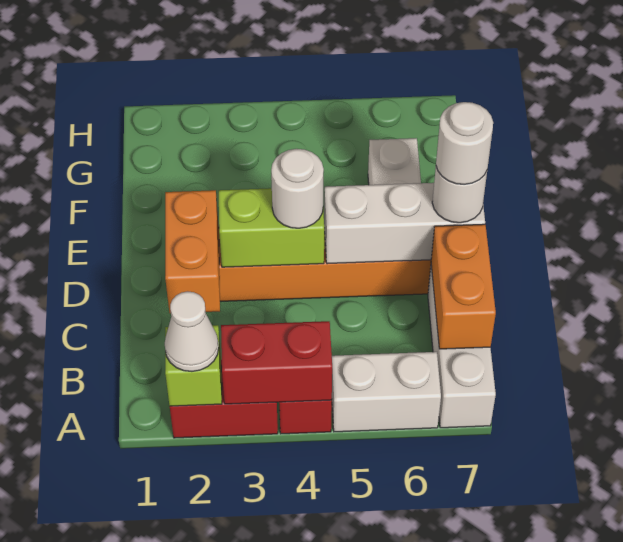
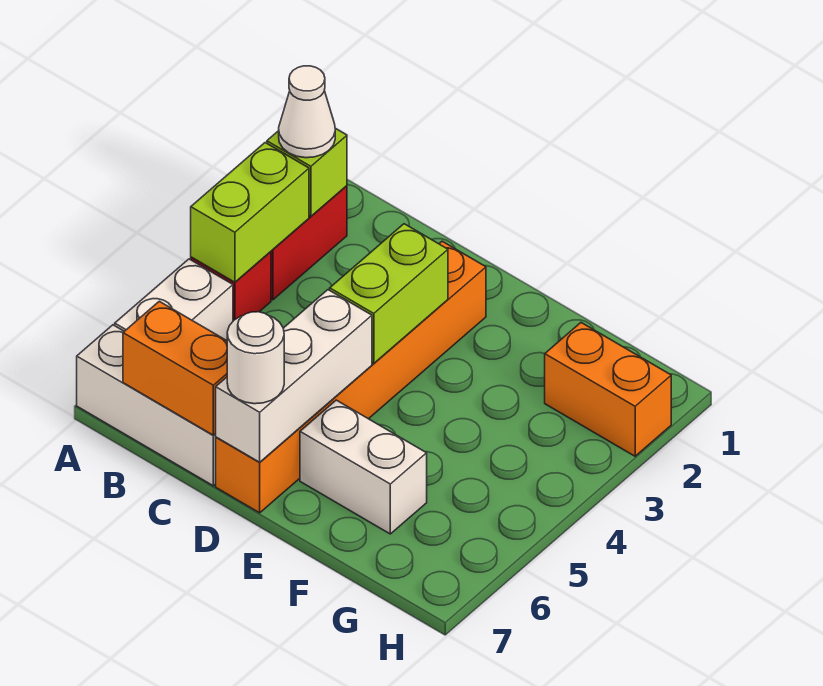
red 1x2 brick [221,321,332,404] -> lime 1x2 brick [191,143,309,282]
orange 1x2 brick [165,190,220,313] -> orange 1x2 brick moved to [545,323,671,456]
white 1x1 round brick [271,149,324,228] -> none
white 1x1 round brick [436,102,493,184] -> none

